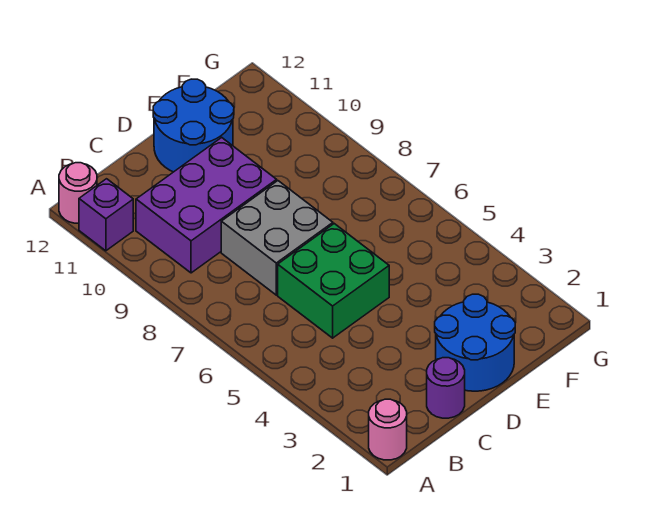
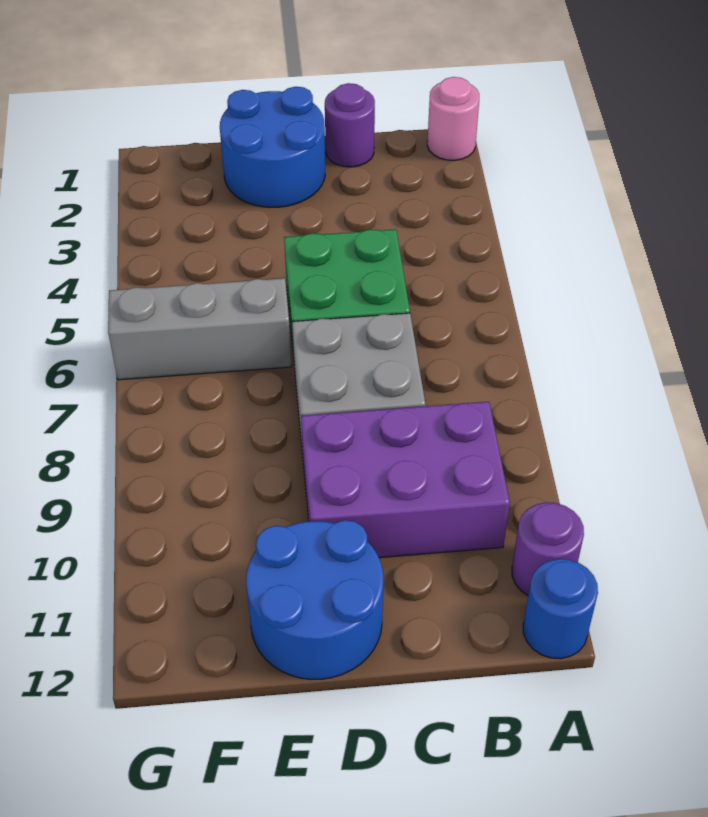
purple 1x1 brick [79,179,133,251] -> purple 1x1 round brick [512,502,584,595]
pink 1x1 round brick [59,163,97,223] -> blue 1x1 round brick [523,559,598,659]
none -> grey 1x3 brick [108,278,291,380]

